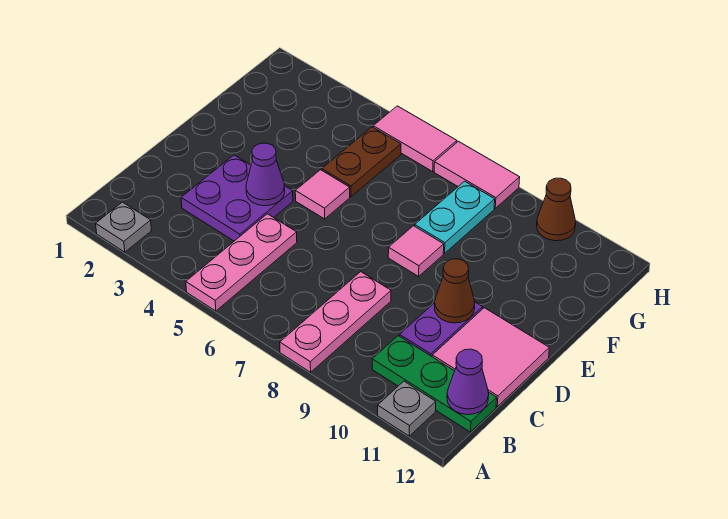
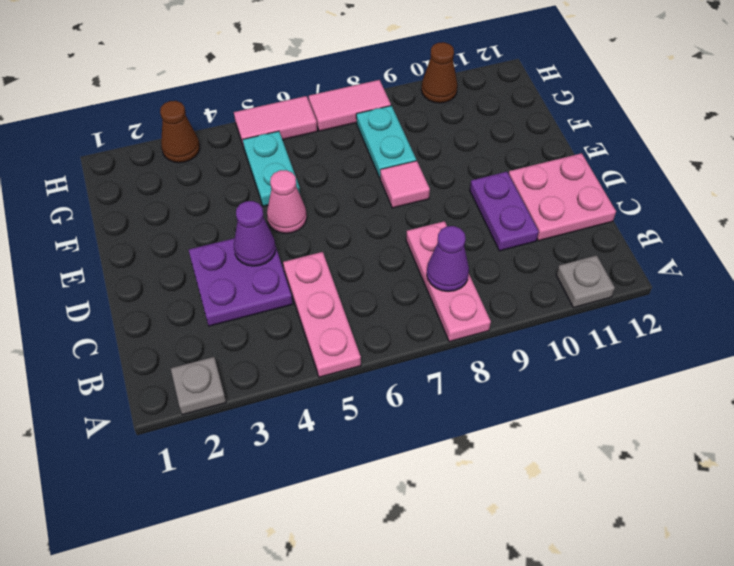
green 1x3 plate [372,336,497,432] -> none
purple 1x1 cone [447,349,489,415] -> purple 1x1 cone moved to [427,226,469,292]
pink 2x2 tile [432,308,549,406] -> pink 2x2 plate [509,153,616,241]
brown 1x1 cone [435,259,475,323] -> brown 1x1 cone moved to [160,101,200,163]
pink 1x1 tile [295,170,350,219] -> pink 1x1 cone [267,170,307,233]
brown 1x2 plate [322,127,401,197] -> cyan 1x2 plate [243,131,300,206]

